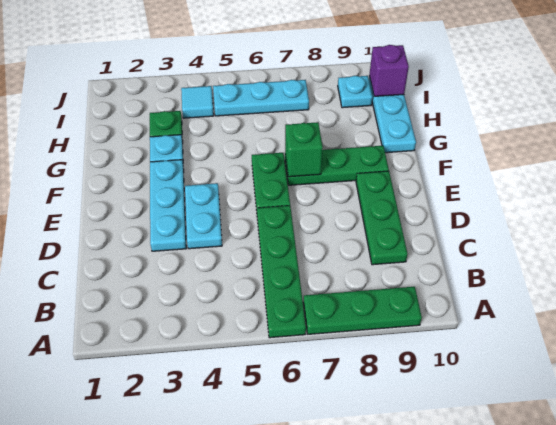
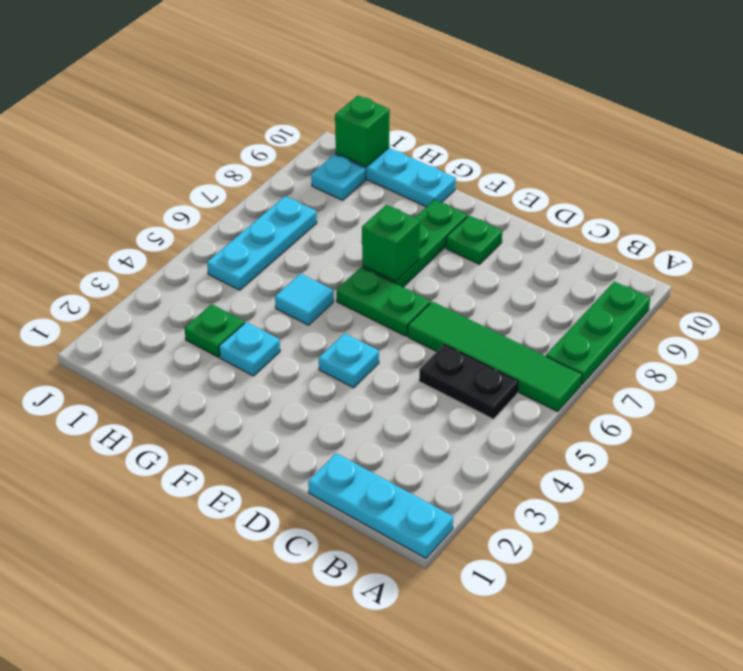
green 1x4 plate [257,206,306,338] -> green 1x4 tile [408,302,582,412]
none -> black 1x2 plate [419,345,518,419]
green 1x3 plate [356,171,408,265] -> green 1x1 plate [446,216,502,264]
cyan 1x3 plate [150,160,186,251] -> cyan 1x3 plate moved to [308,453,453,558]
cyan 1x2 plate [185,183,222,249] -> cyan 1x1 plate [319,333,379,388]
cyan 1x1 tile [181,86,214,118] -> cyan 1x1 tile moved to [275,274,334,325]
purple 1x1 brick [369,45,409,96] -> green 1x1 brick [335,95,390,167]

